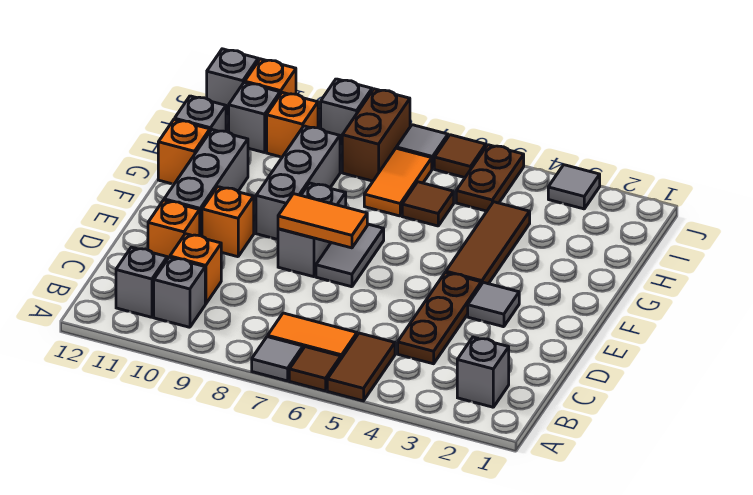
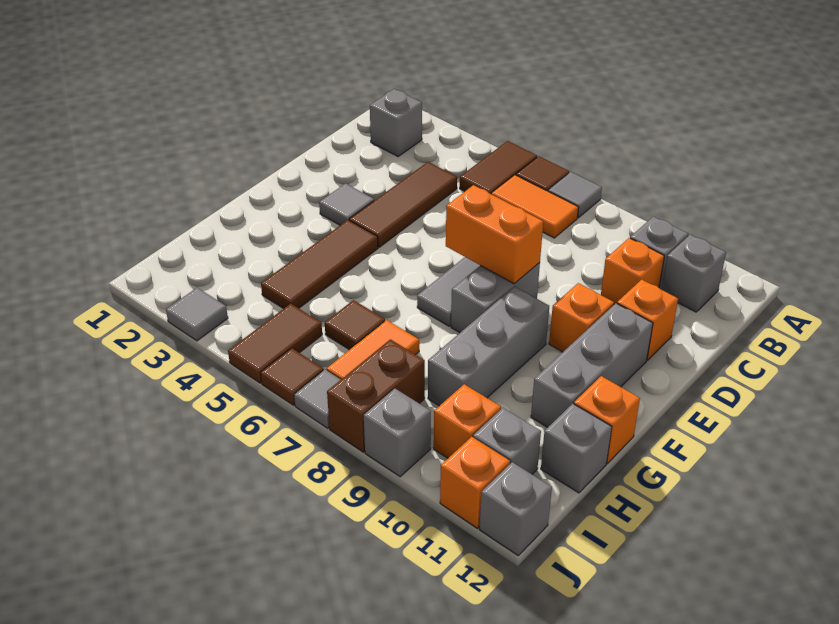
brown 1x3 plate [398,272,481,364] -> brown 1x3 tile [349,162,457,247]
orange 1x2 tile [278,194,367,248] -> orange 1x2 brick [446,185,543,284]
brown 1x2 plate [456,145,524,211] -> brown 1x2 tile [228,304,322,383]

